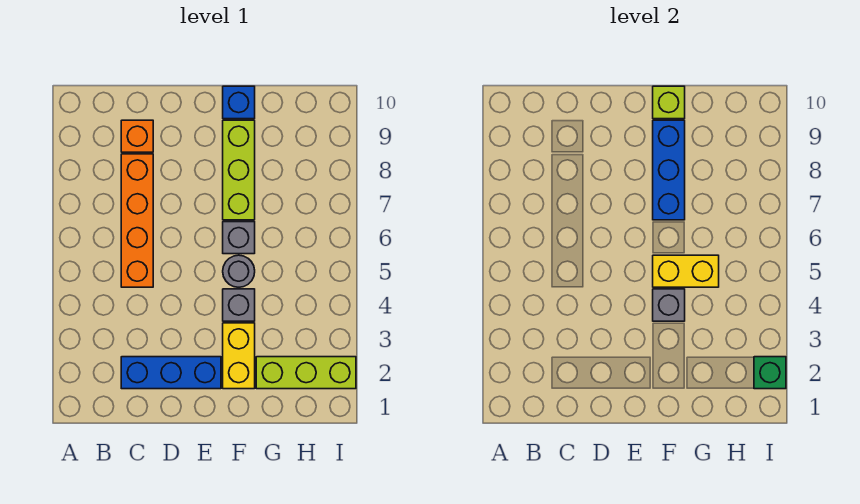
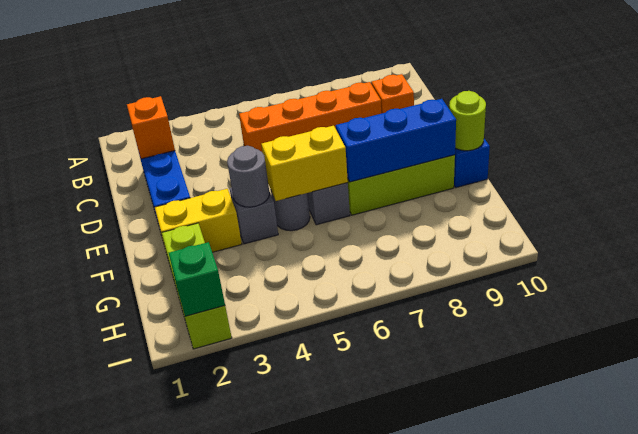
none -> orange 1x1 brick [127,96,175,159]
grey 1x1 brick [653,289,685,321] -> grey 1x1 round brick [227,146,270,207]
yellow 1x2 brick [653,255,719,287] -> yellow 1x2 brick turned to [261,126,348,201]
lime 1x1 brick [653,86,685,119] -> lime 1x1 round brick [449,91,486,151]

